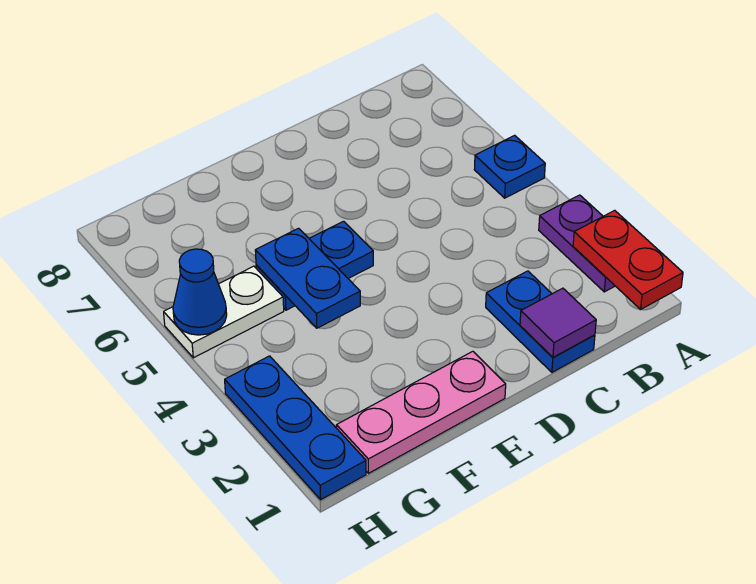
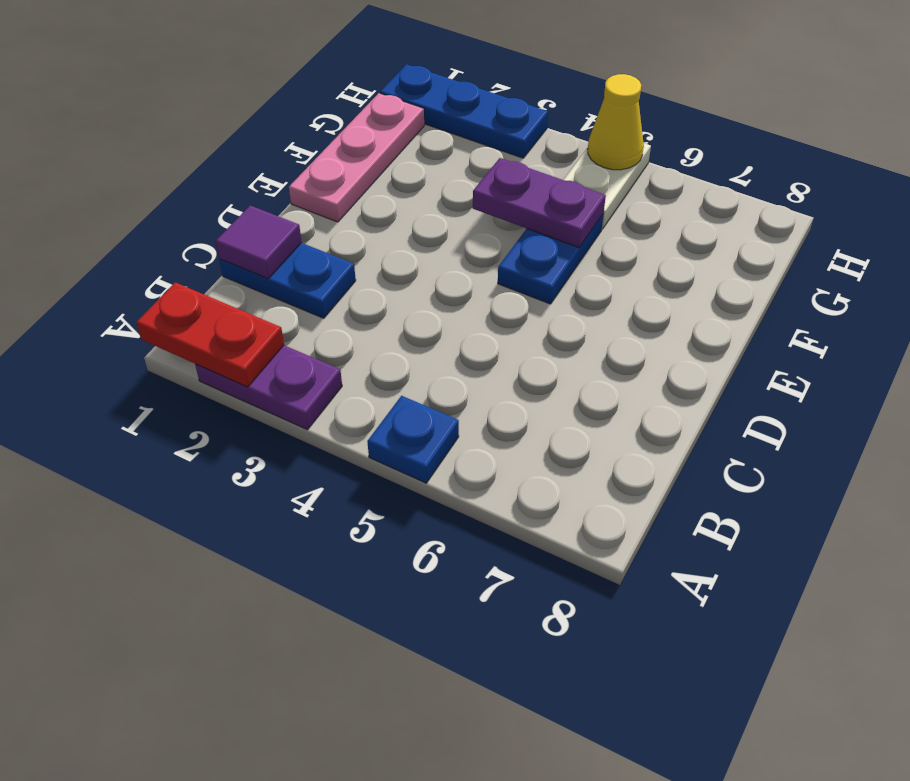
blue 1x2 plate [255,228,360,328] -> purple 1x2 plate [473,158,606,247]
blue 1x1 cone [173,249,227,335] -> yellow 1x1 cone [588,74,644,170]

